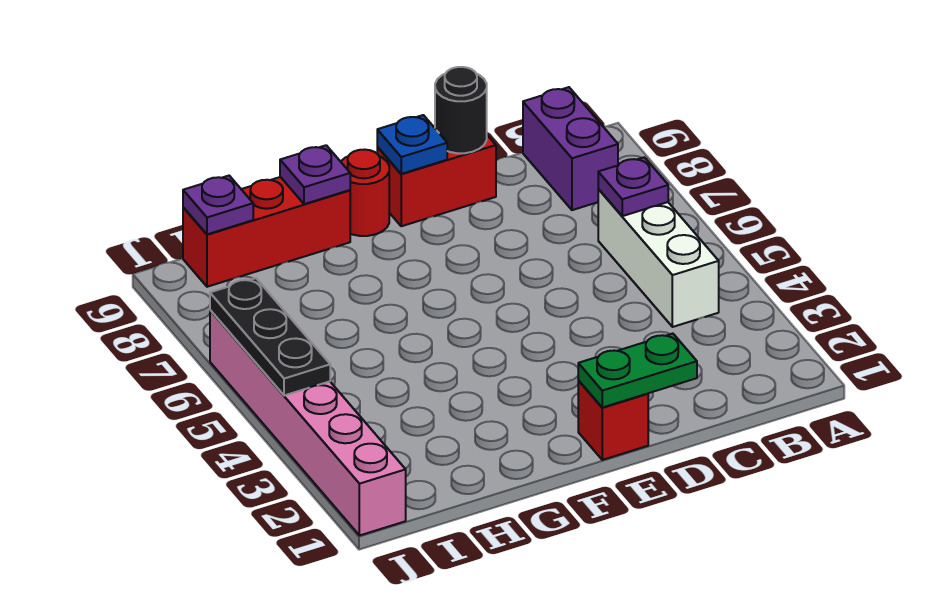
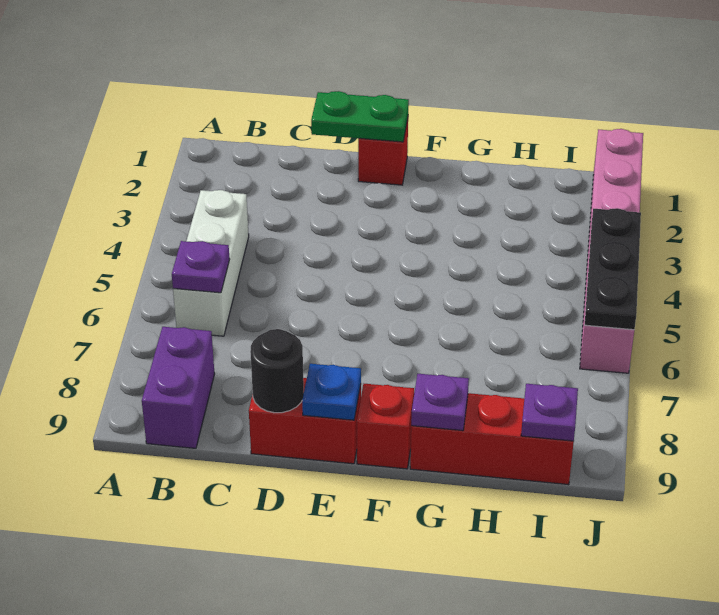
red 1x1 round brick [341,150,389,236] -> red 1x1 brick [357,384,414,469]

